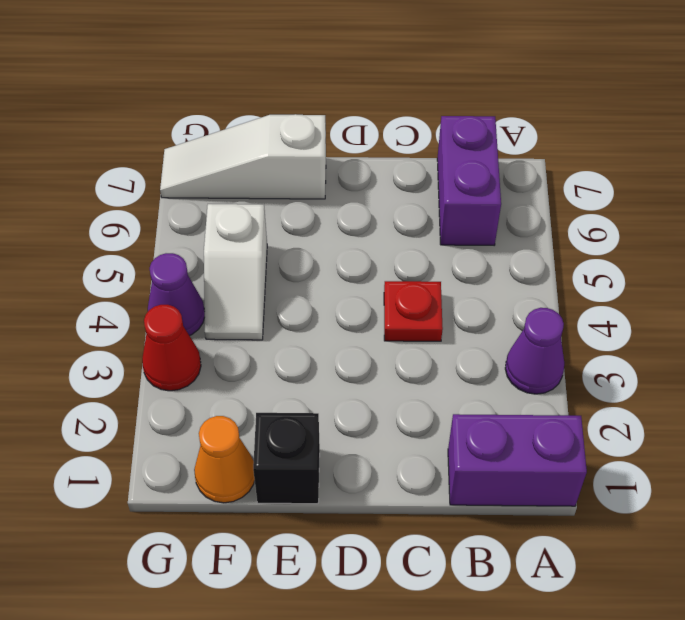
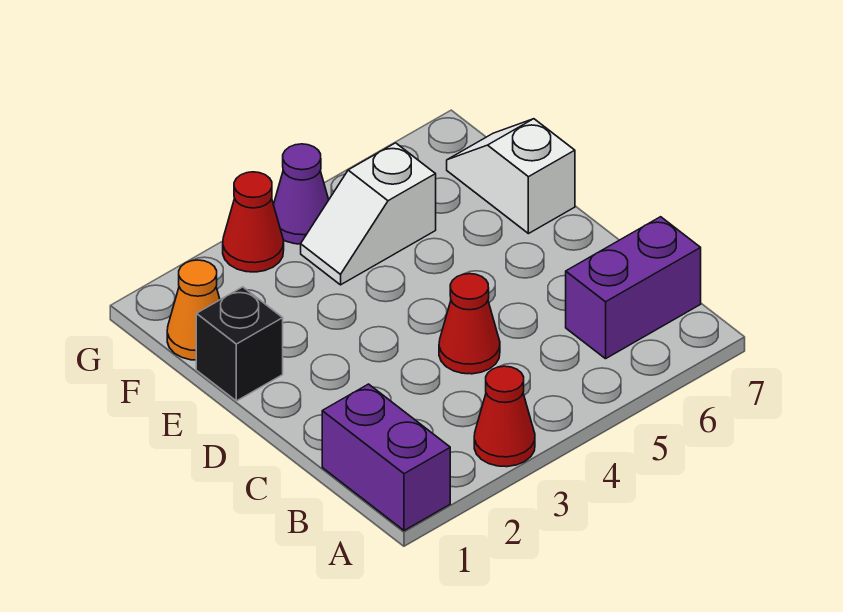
purple 1x1 cone [505,308,564,394] -> red 1x1 cone [474,366,535,467]
red 1x1 plate [384,281,443,341] -> red 1x1 cone [439,274,500,374]
white 1x3 slope [160,114,326,199] -> white 1x2 slope [447,119,575,234]

